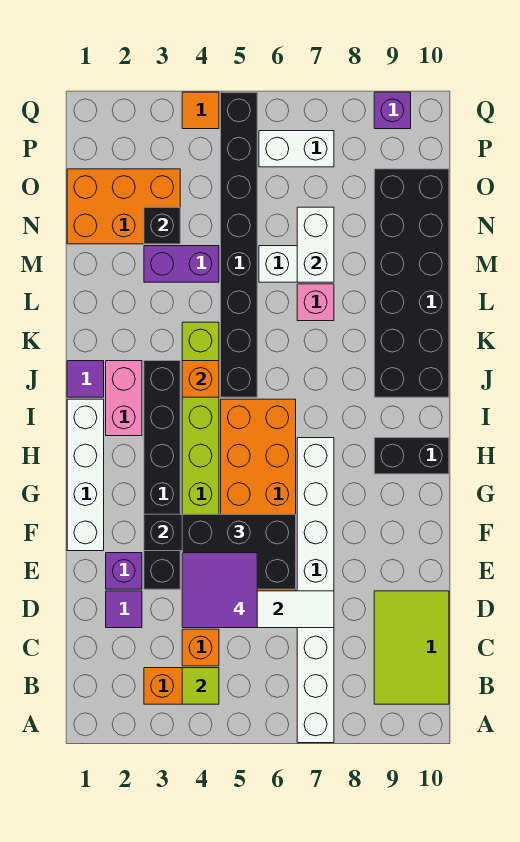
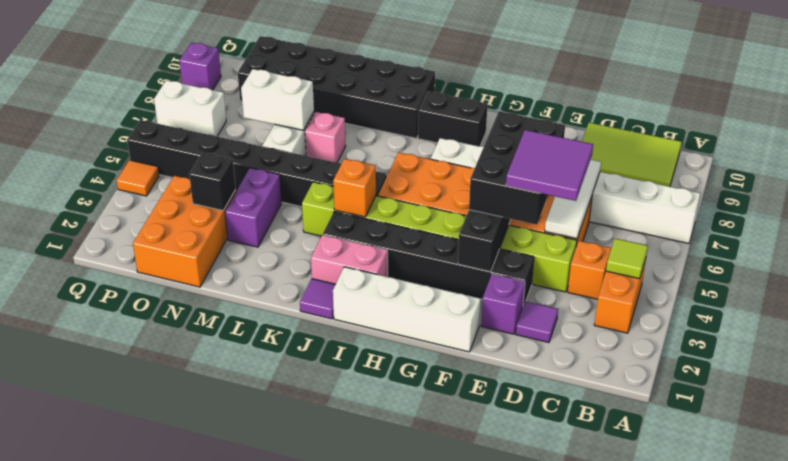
black 1x2 brick [374,438,449,474] -> black 1x2 brick turned to [418,91,488,146]
white 1x2 brick [259,131,334,167] -> white 1x2 brick turned to [154,80,226,137]

